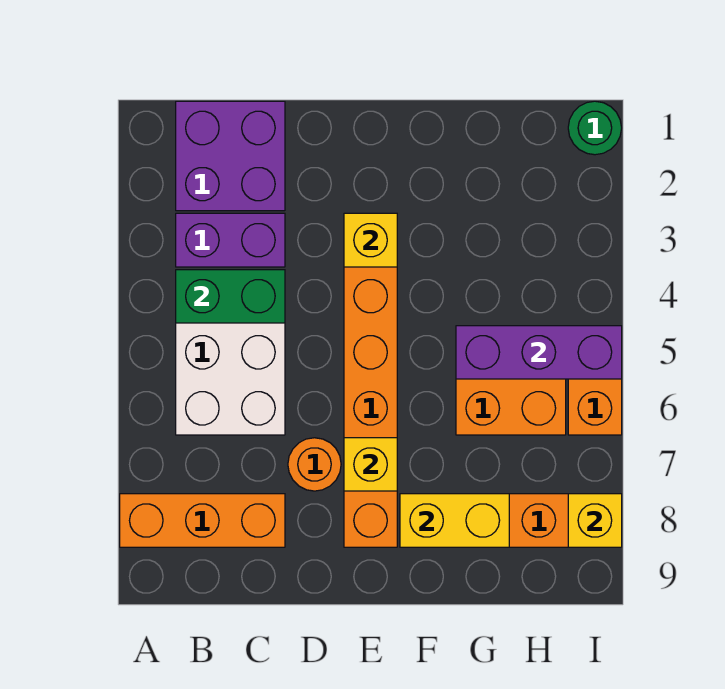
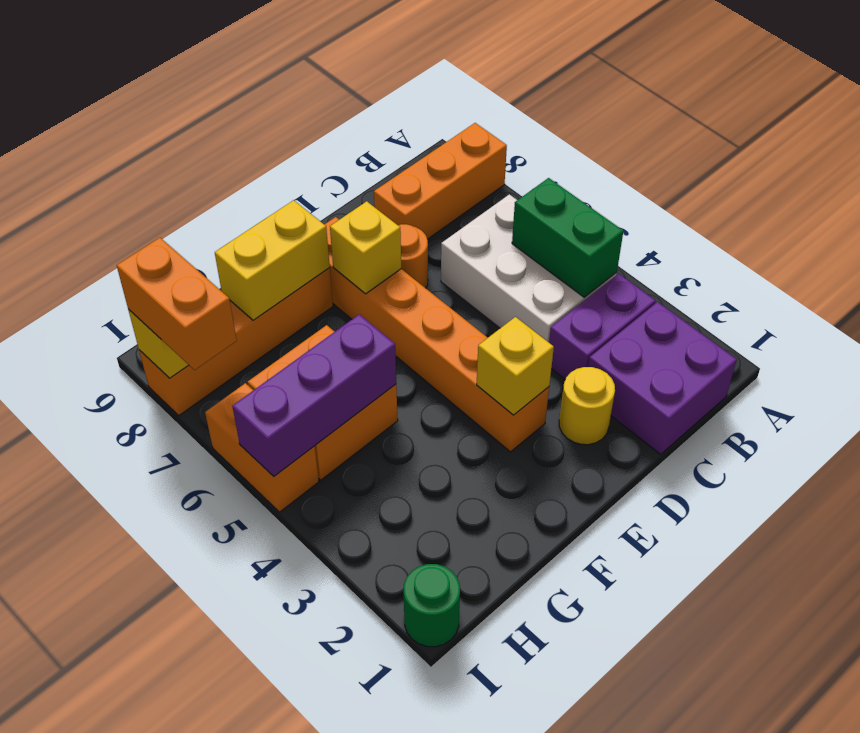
green 1x2 brick [176,270,285,323] -> green 1x2 brick turned to [512,178,623,297]
none -> yellow 1x1 round brick [559,367,615,445]
none -> orange 1x2 brick [117,238,237,370]

